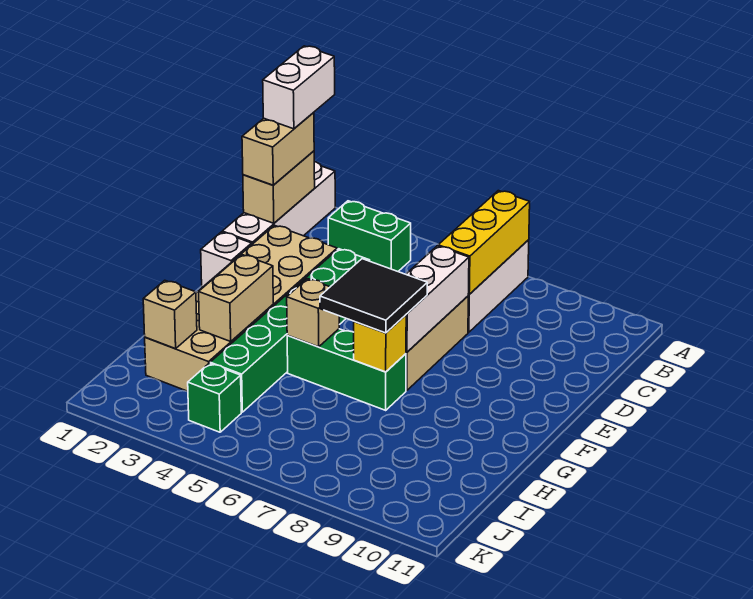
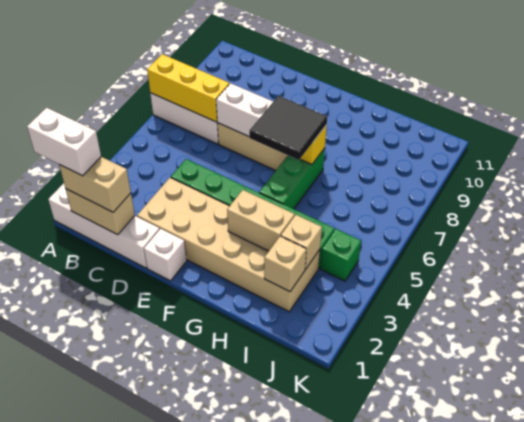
green 1x2 brick [328,201,411,271] -> none
tan 1x1 brick [287,279,339,347] -> tan 1x1 brick moved to [281,215,322,269]

